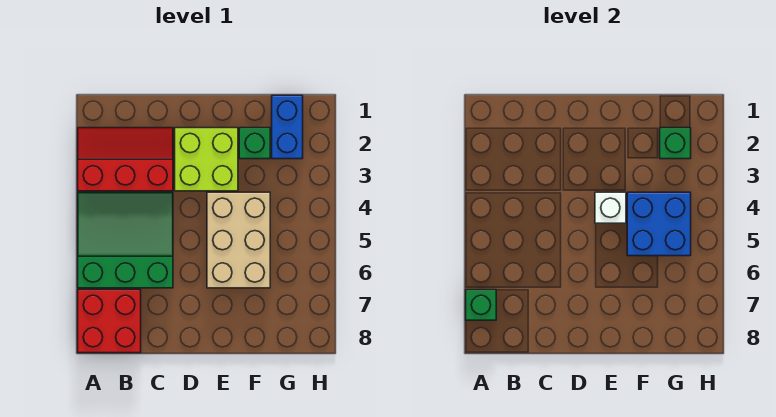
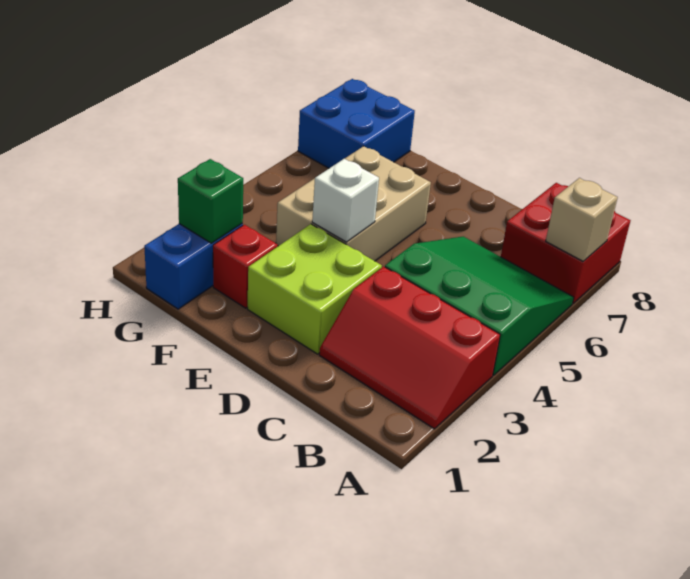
green 3x3 slope [78,192,173,288] -> green 3x3 slope turned to [385,236,574,375]
green 1x1 brick [466,290,496,320] -> tan 1x1 brick [546,178,618,261]
green 1x1 brick [239,128,270,159] -> red 1x1 brick [213,225,278,308]
blue 2x2 brick [627,192,691,256] -> blue 2x2 brick moved to [298,79,415,168]

